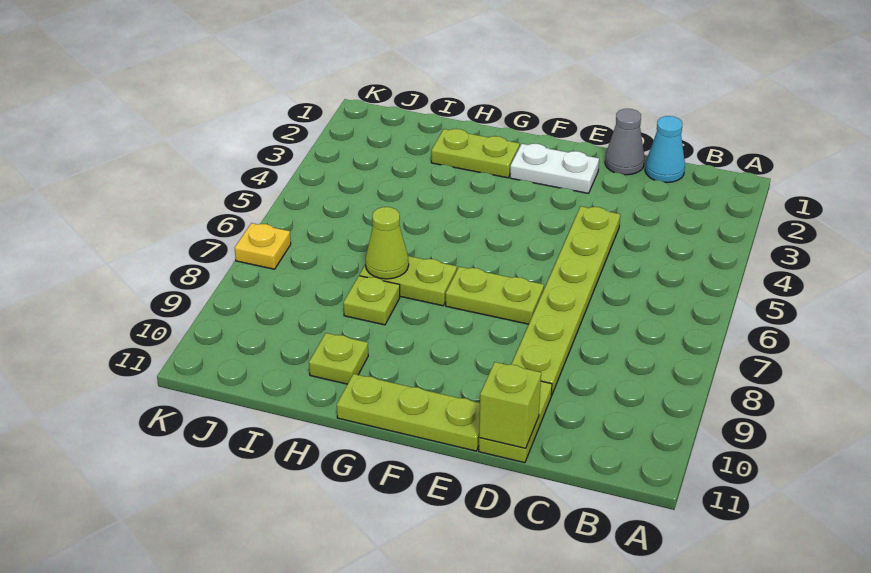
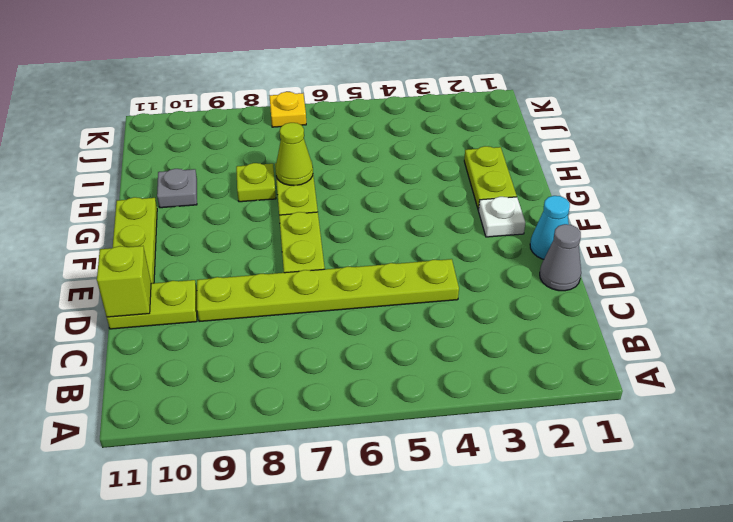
cyan 1x1 cone [645,116,685,183] -> cyan 1x1 cone moved to [530,196,570,259]
white 1x2 plate [510,144,599,193] -> white 1x1 plate [479,197,525,237]
lime 1x1 plate [309,333,368,384] -> grey 1x1 plate [157,169,197,208]

